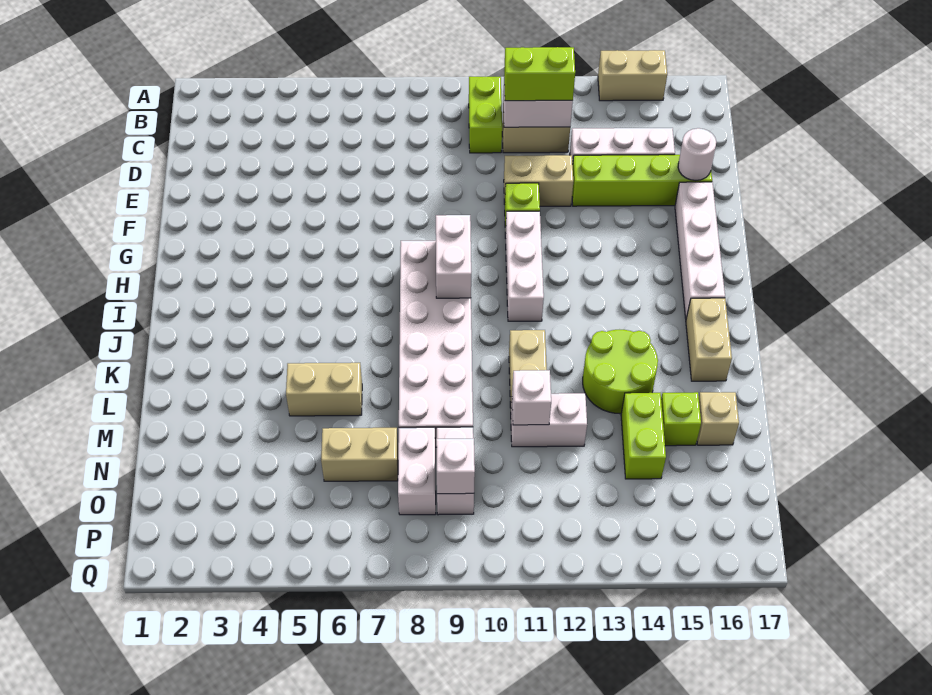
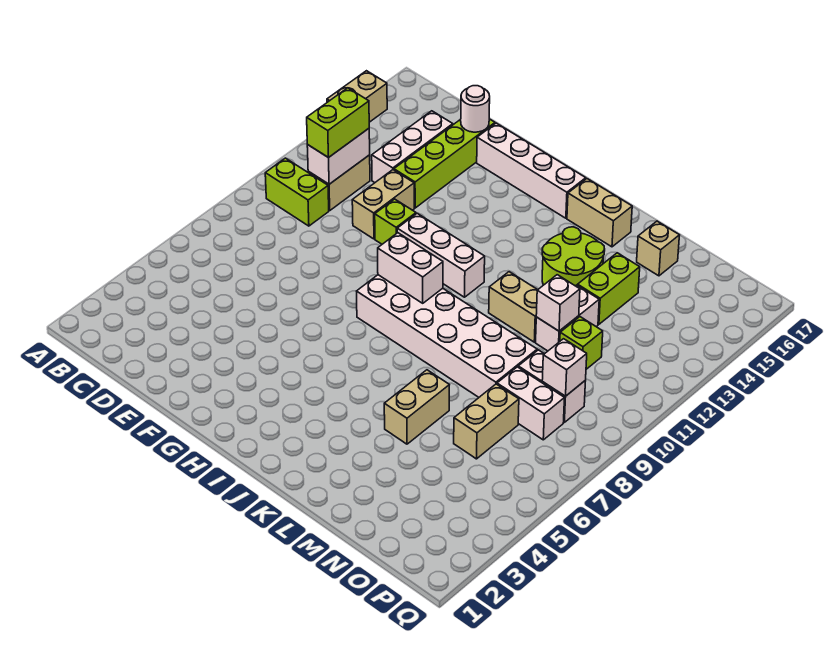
lime 1x2 brick [621,393,666,479] -> lime 1x2 brick turned to [578,253,640,324]
lime 1x1 brick [661,392,701,446] -> lime 1x1 brick moved to [560,317,603,369]

